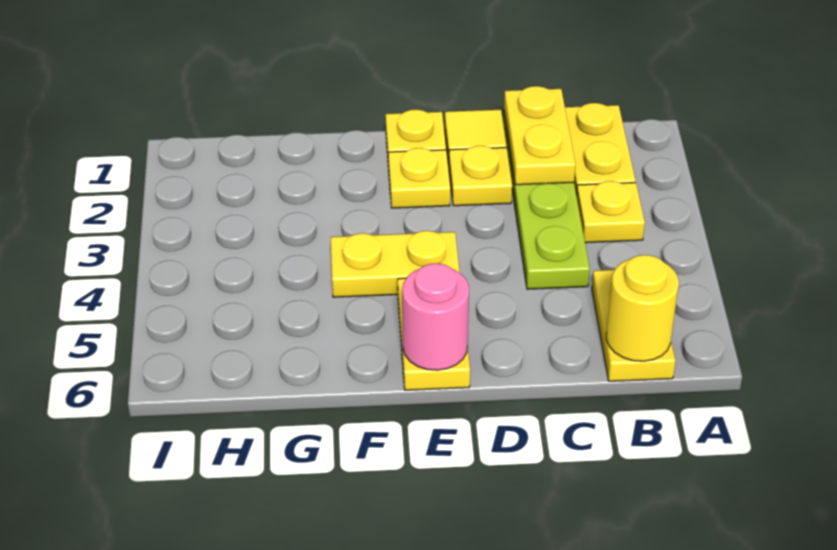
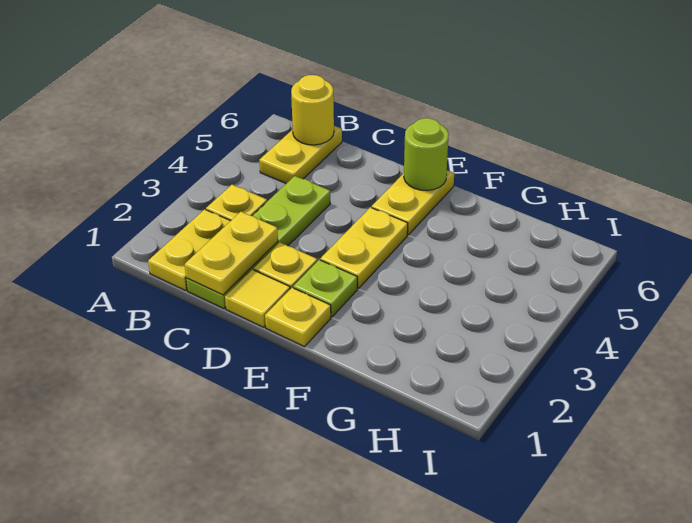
yellow 1x1 plate [388,148,450,208] -> lime 1x1 plate [293,260,357,317]
yellow 1x2 plate [331,231,460,297] -> yellow 1x2 plate turned to [320,207,408,288]
pink 1x1 round brick [402,263,469,370] -> lime 1x1 round brick [404,118,449,190]

